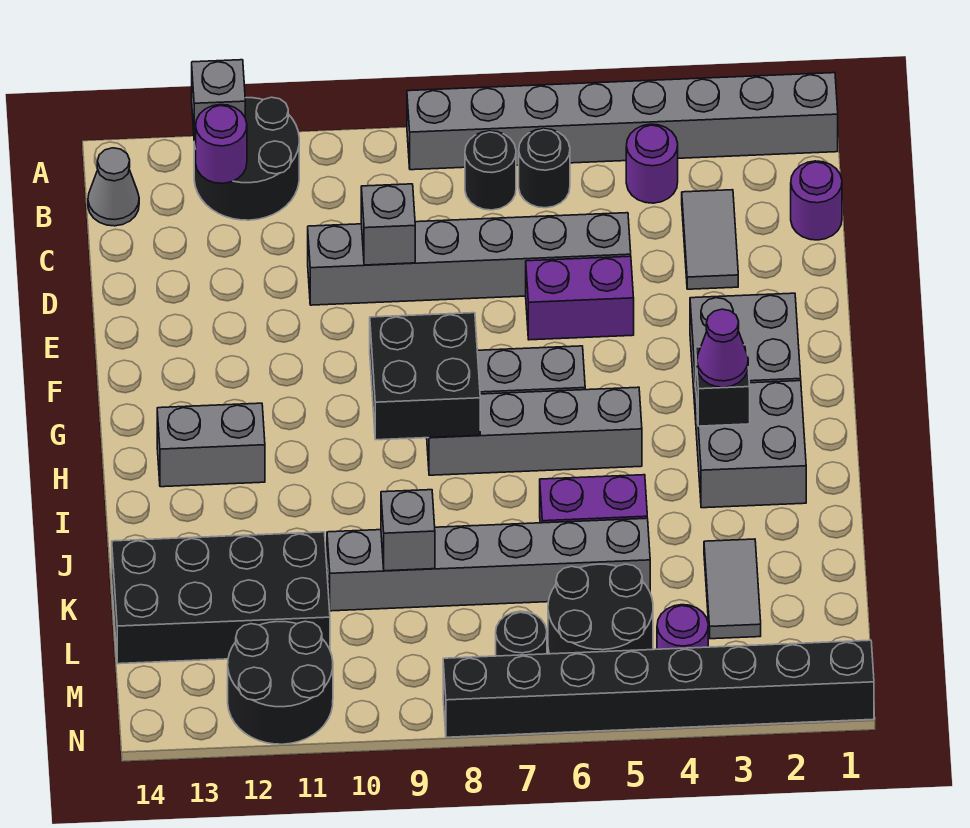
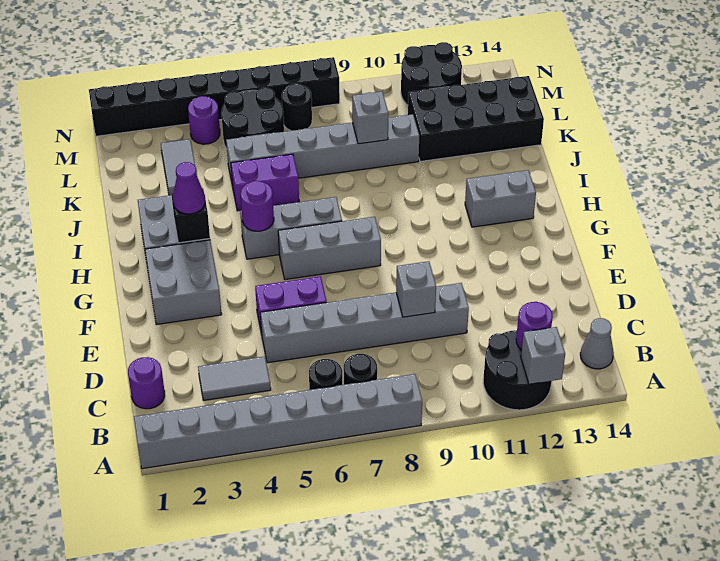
purple 1x1 round brick [626,124,678,203] -> purple 1x1 round brick moved to [241,181,274,231]
grey 1x2 tile [682,190,738,289] -> grey 1x2 tile turned to [198,356,271,400]
black 2x2 brick [370,313,480,440] -> none
grey 1x4 brick [427,387,642,475] -> grey 1x3 brick [240,197,342,259]

